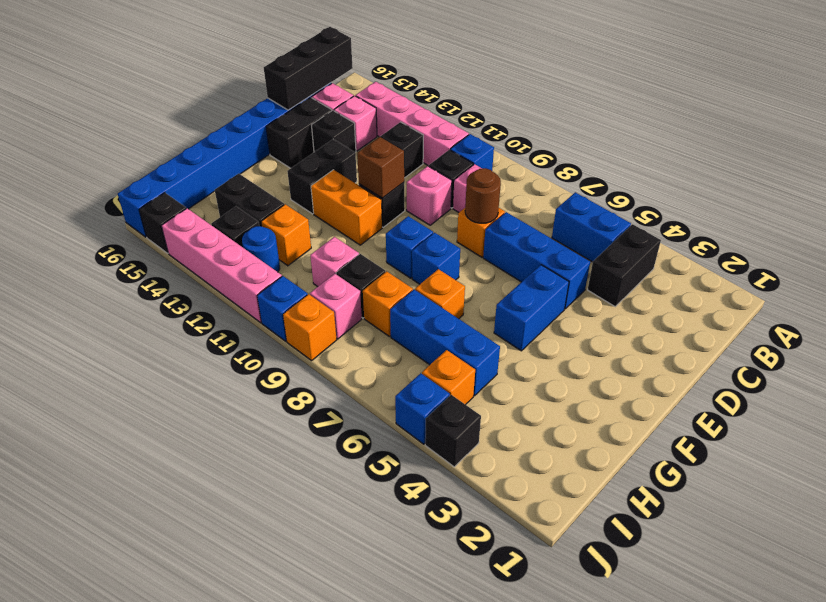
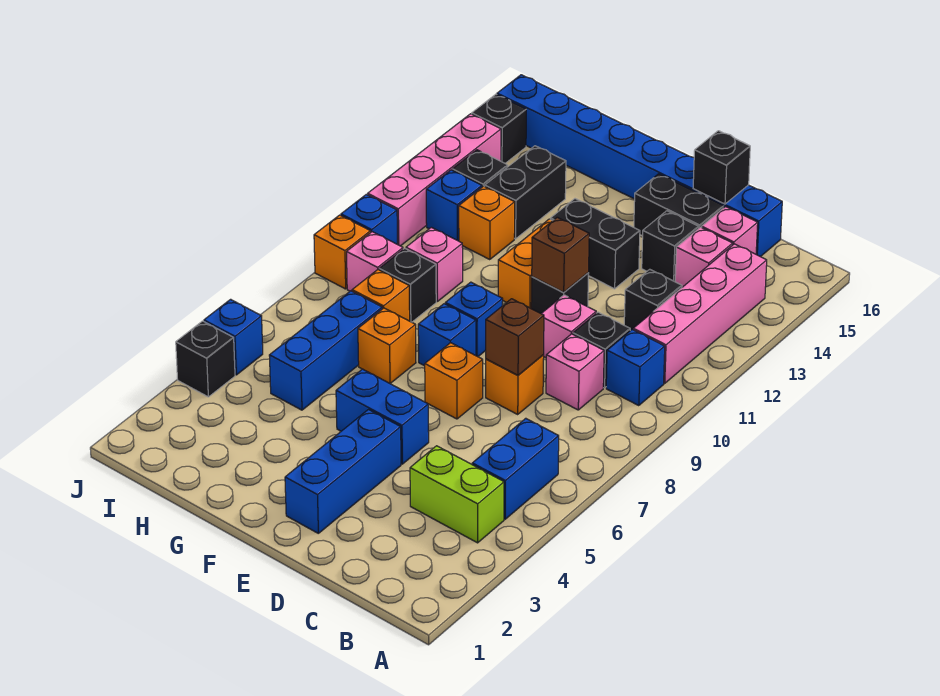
black 1x2 brick [588,224,661,306] -> lime 1x2 brick [410,446,504,543]
black 1x3 brick [264,27,353,110] -> black 1x1 brick [693,131,750,204]
blue 1x3 brick [483,212,590,309] -> blue 1x3 brick moved to [285,410,401,533]
brown 1x1 round brick [465,168,501,223] -> brown 1x1 brick [486,299,544,375]
orange 1x1 brick [422,350,475,405] -> orange 1x1 brick moved to [425,343,483,419]
blue 1x1 round brick [242,226,280,272] -> blue 1x1 brick [426,170,482,241]

